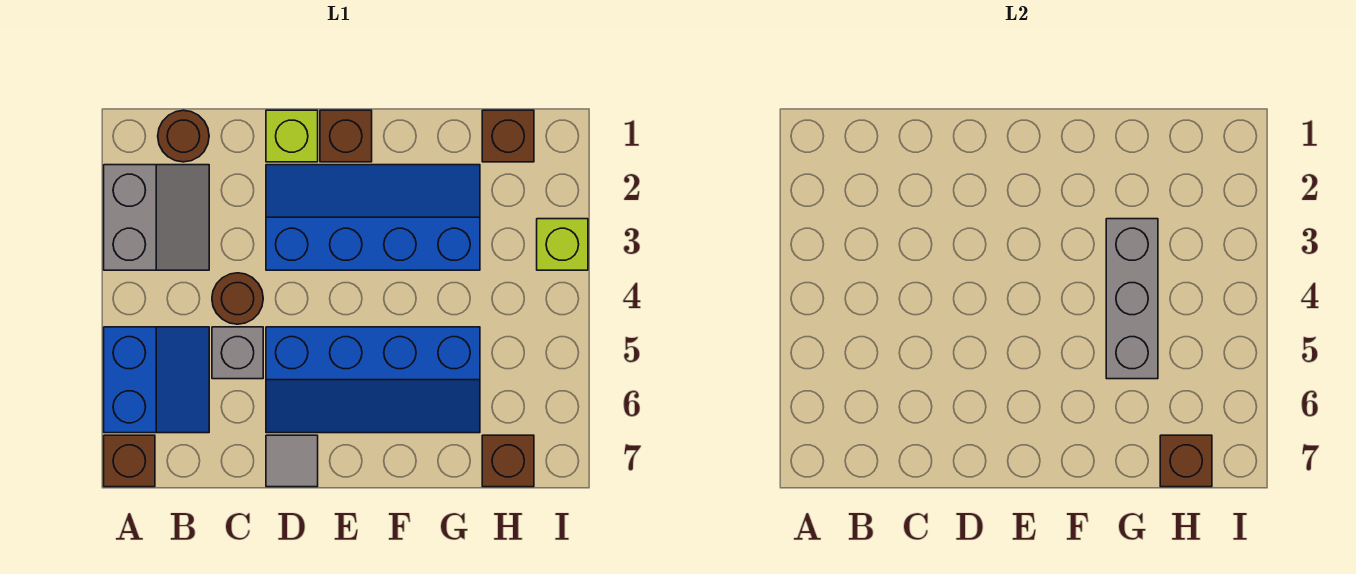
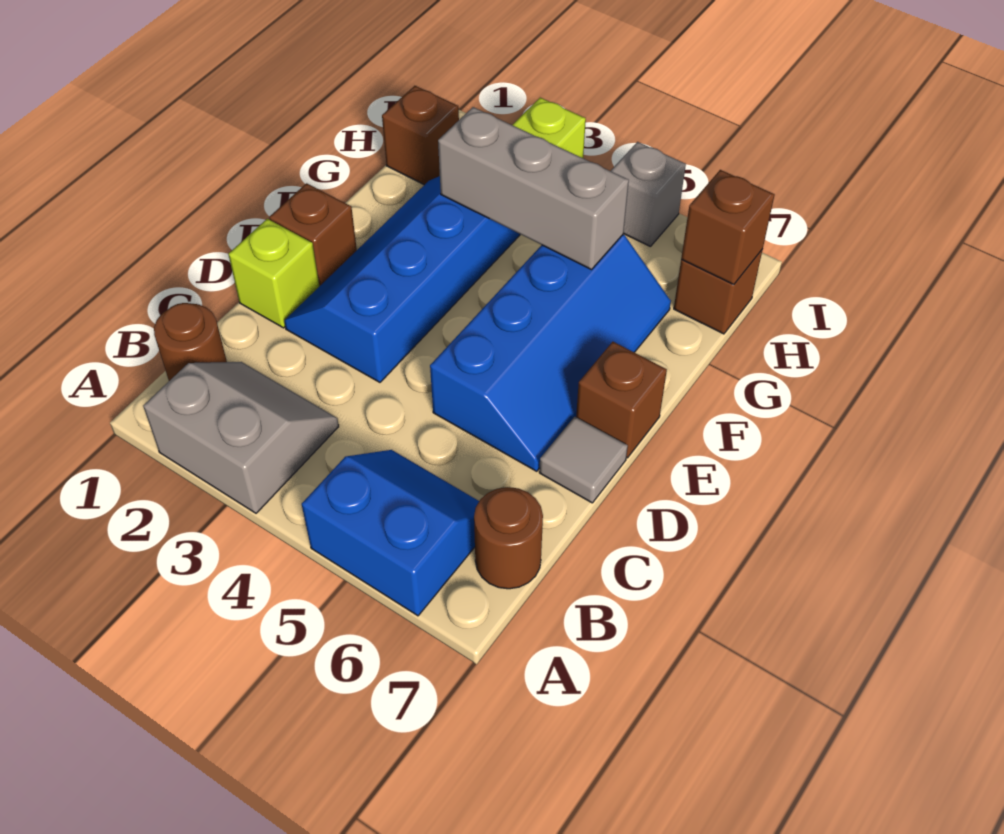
brown 1x1 brick [104,435,155,487] -> brown 1x1 brick moved to [576,342,667,458]
brown 1x1 round brick [212,273,263,324] -> brown 1x1 round brick moved to [474,487,543,589]
grey 1x1 brick [212,327,263,379] -> grey 1x1 brick moved to [611,142,686,247]

